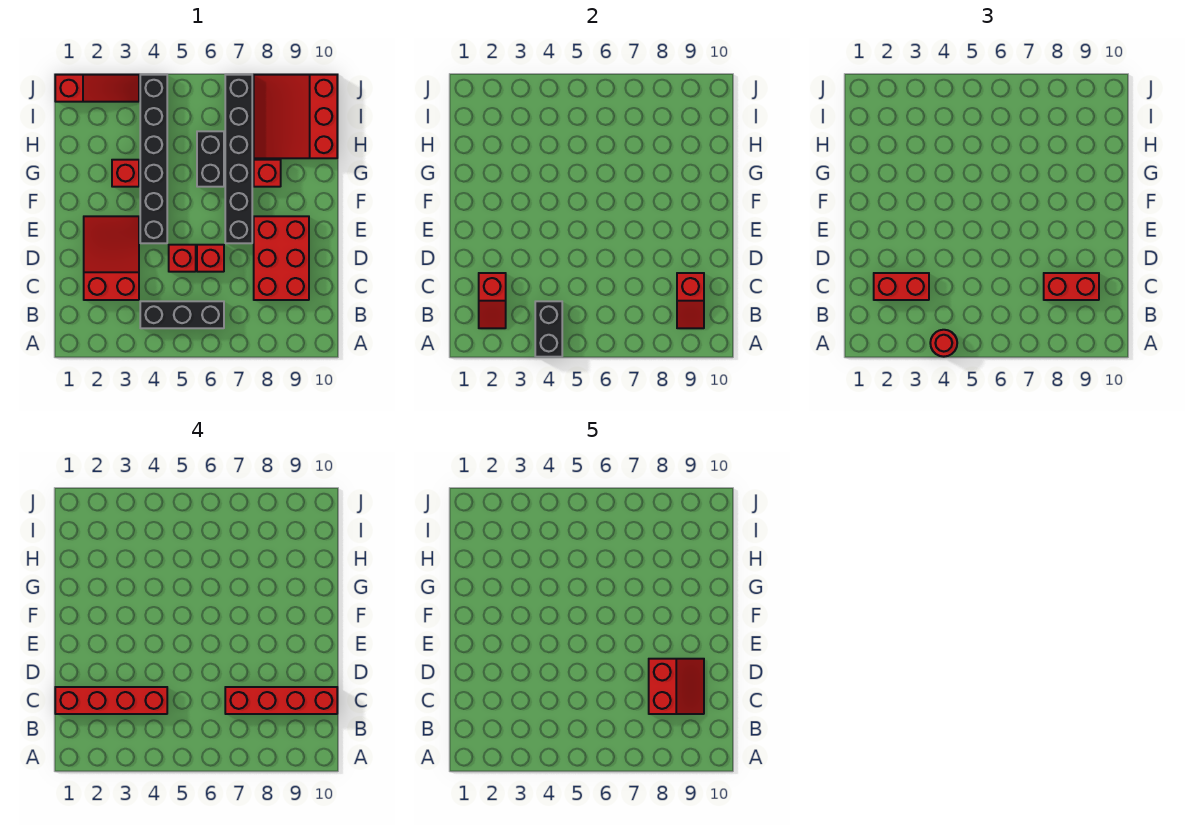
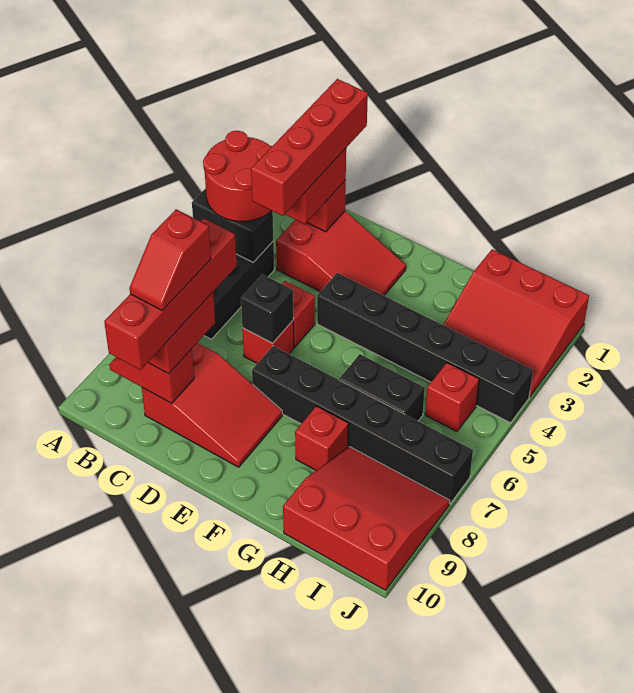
red 1x1 round brick [930,330,957,357] -> red 2x2 round brick [203,131,272,222]
red 2x3 brick [254,216,309,300] -> red 2x3 slope [142,343,282,467]
red 2x2 slope [649,659,704,714] -> red 1x2 slope [129,209,211,311]
none -> black 1x1 brick [241,274,293,343]
red 1x1 brick [112,160,139,187] -> red 1x1 brick moved to [425,363,479,431]
red 1x3 slope [55,75,139,102] -> red 3x3 slope [443,249,589,397]

